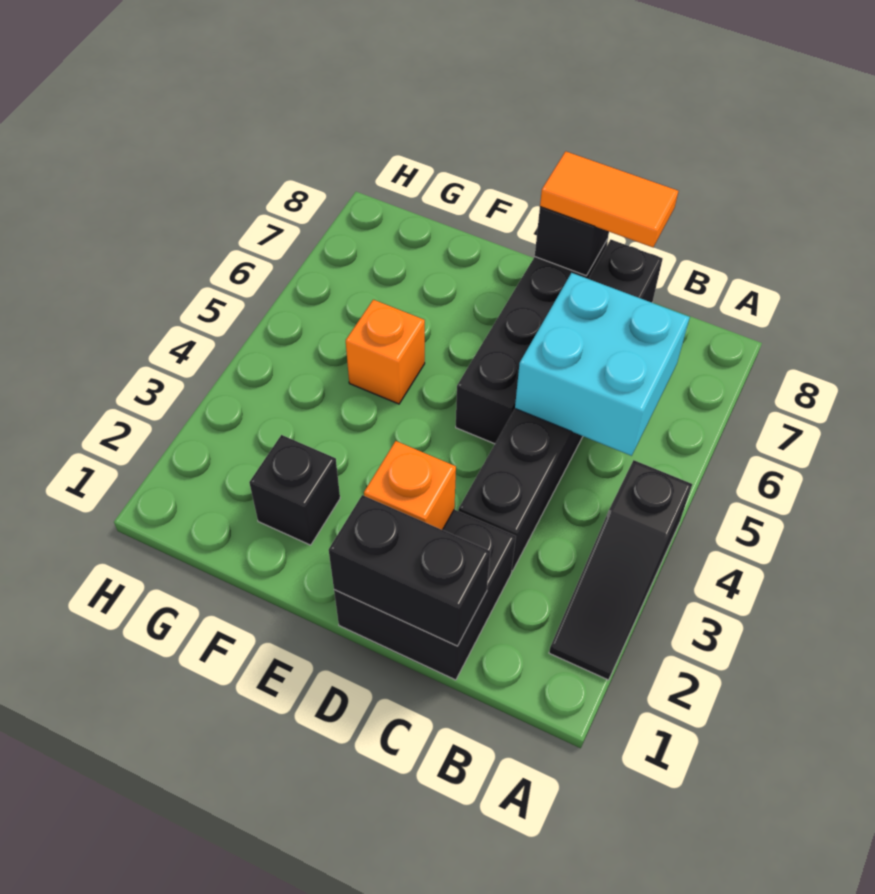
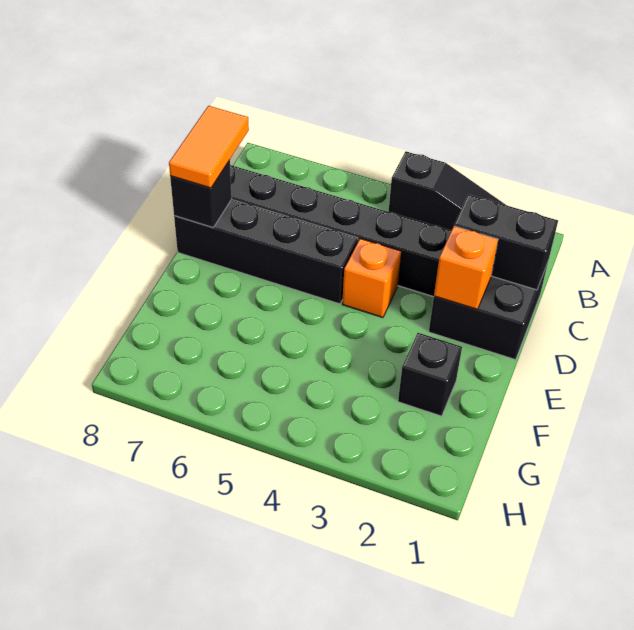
cyan 2x2 brick [515,273,690,456] -> none
black 1x2 brick [329,495,490,646] -> black 1x2 brick turned to [454,195,558,290]
orange 1x1 brick [346,300,425,404] -> orange 1x1 brick moved to [342,239,401,318]

